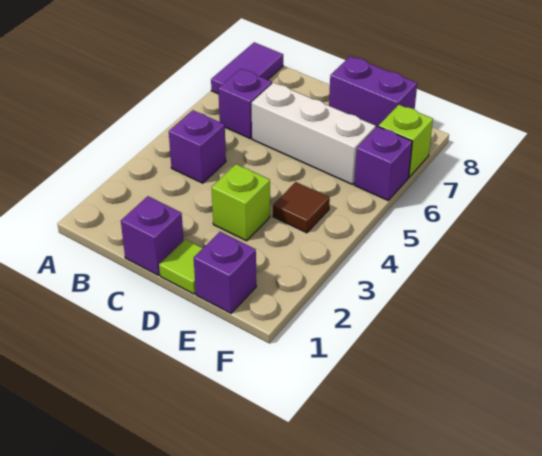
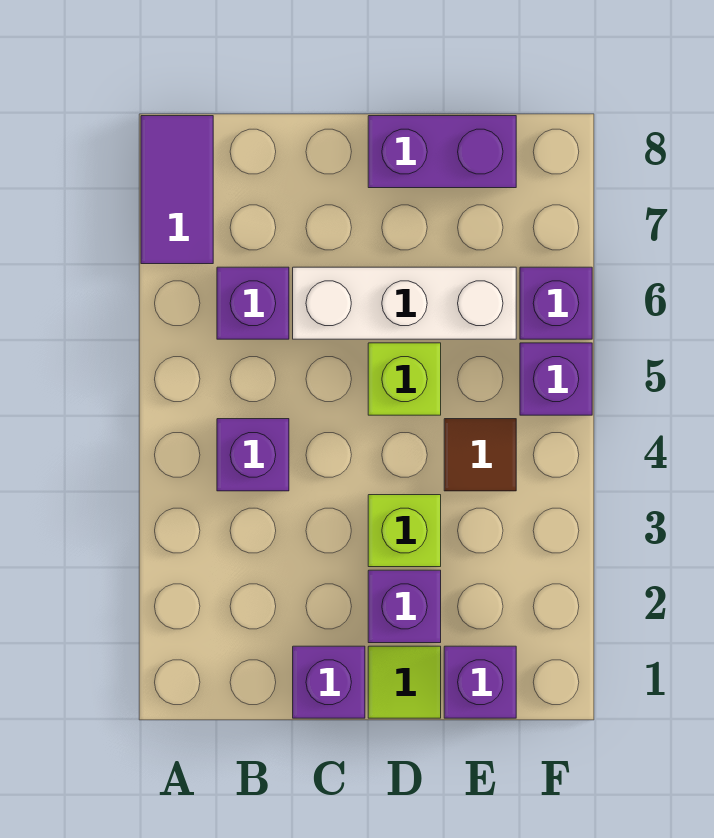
none -> purple 1x1 brick [368,570,441,643]
none -> purple 1x1 brick [520,343,592,415]
lime 1x1 brick [379,105,433,177] -> lime 1x1 brick moved to [368,343,441,415]

